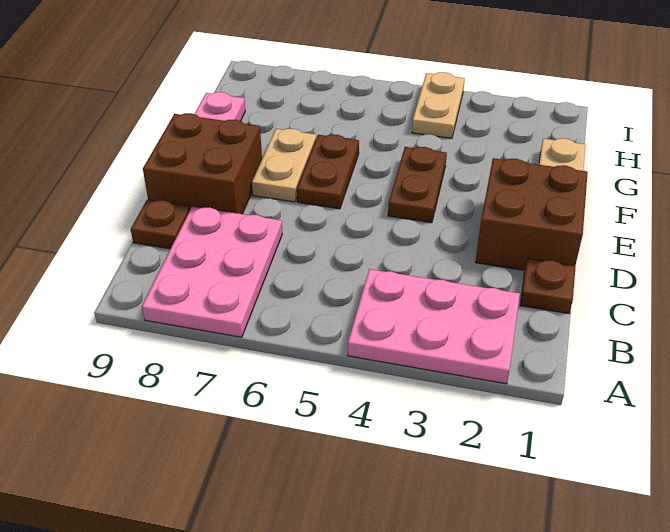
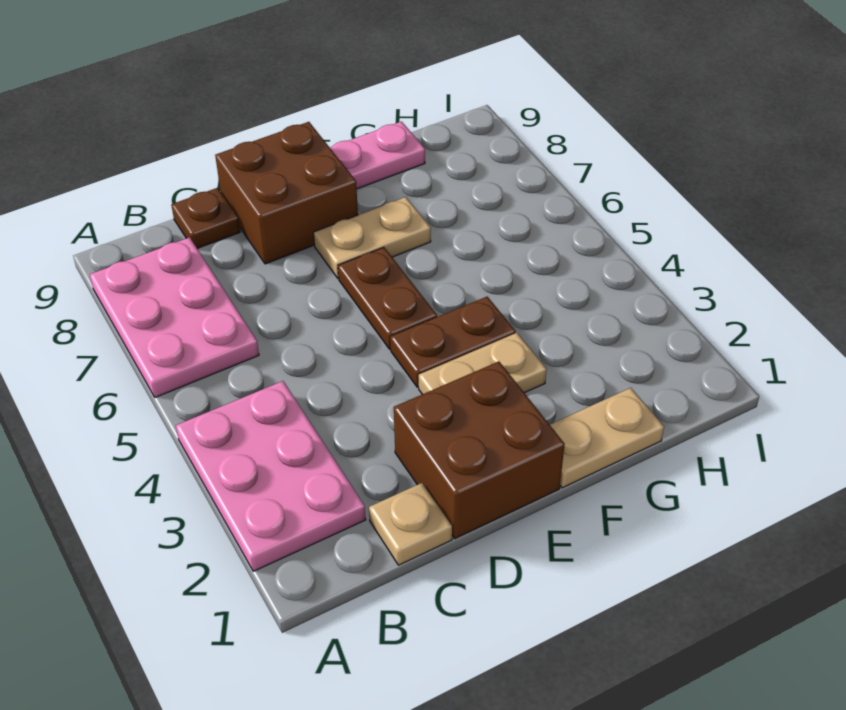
pink 2x3 plate [142,206,282,337] -> pink 2x3 plate turned to [90,237,259,397]
brown 1x1 plate [520,258,576,314] -> tan 1x1 plate [369,483,452,565]
brown 1x2 plate [297,135,359,209] -> brown 1x2 plate turned to [338,247,437,349]
tan 1x2 plate [412,72,465,138] -> tan 1x2 plate moved to [419,333,547,394]

